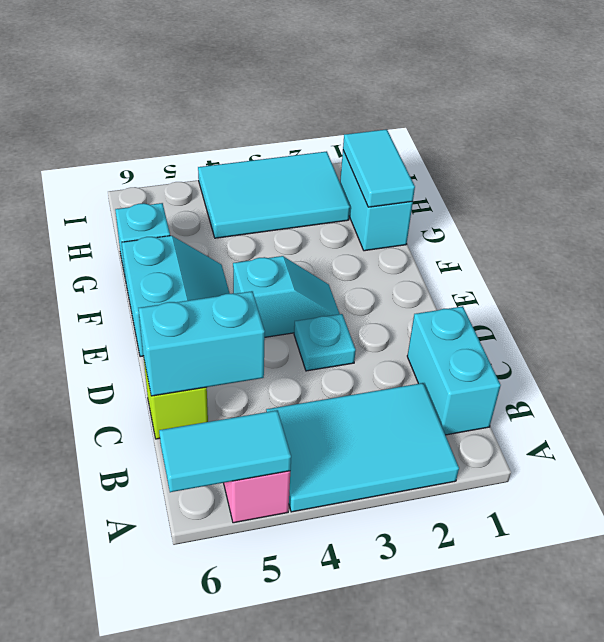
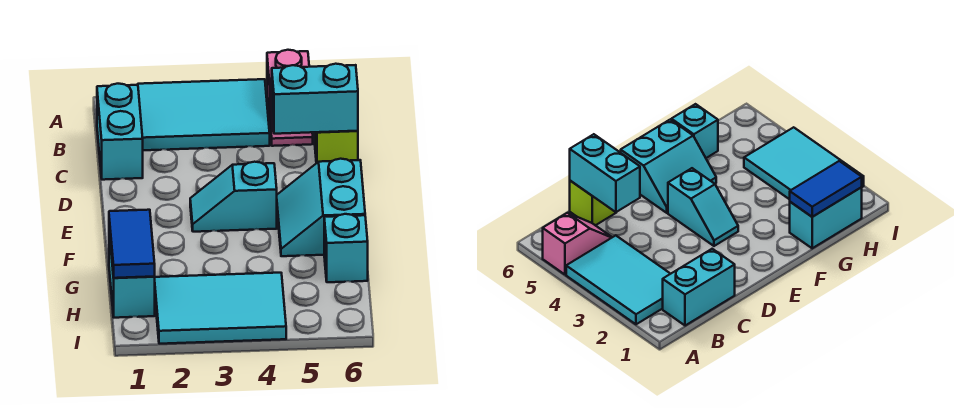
cyan 1x2 tile [159,410,291,492] -> none
cyan 1x1 plate [294,314,356,371] -> none
cyan 1x2 tile [343,129,415,207] -> blue 1x2 tile [109,210,155,278]

